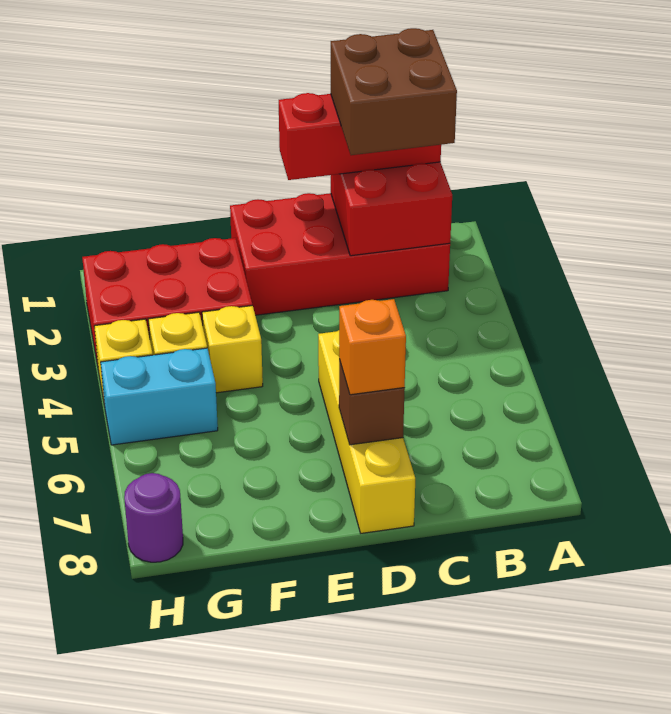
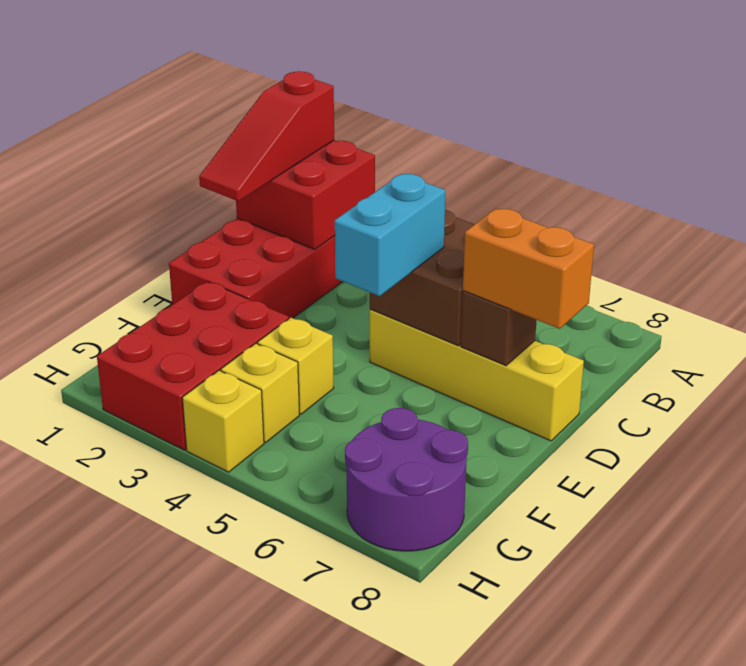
red 1x3 brick [279,93,441,180] -> red 1x3 slope [199,71,334,201]
brown 2x2 brick [331,28,457,155] -> brown 2x2 brick moved to [370,210,475,346]
orange 1x1 brick [339,299,406,395] -> orange 1x2 brick [463,209,594,329]
cyan 1x2 brick [101,348,218,445] -> cyan 1x2 brick moved to [335,174,445,296]
purple 1x1 round brick [124,473,183,562] -> purple 2x2 round brick [345,408,468,551]

